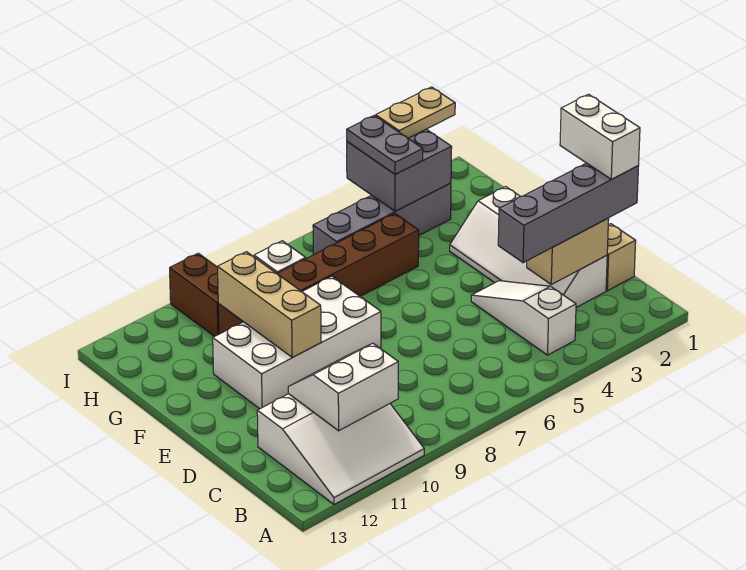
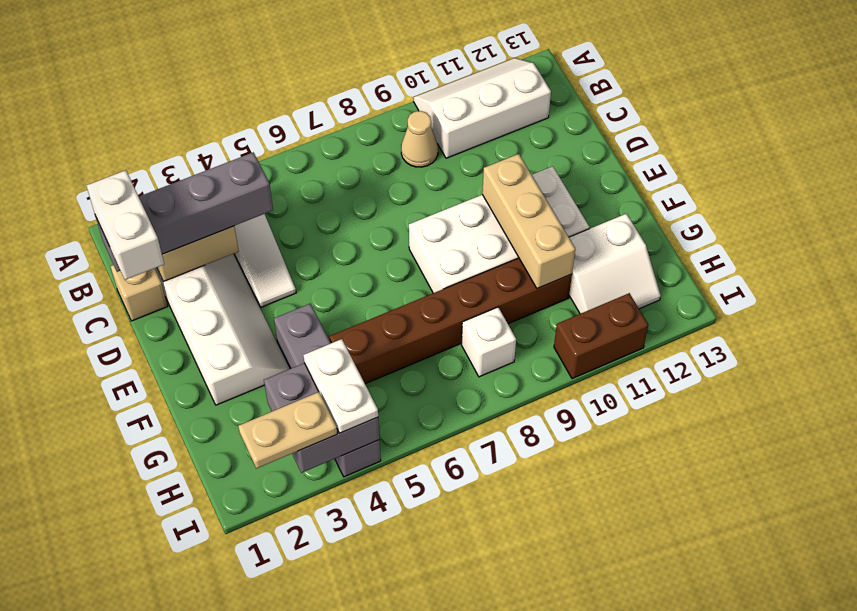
white 3x3 slope [257,394,424,504] -> white 2x3 slope [414,58,551,158]
none -> tan 1x1 cone [401,111,438,167]
white 2x2 slope [288,343,398,431] -> white 2x2 slope moved to [569,214,661,314]
grey 1x4 brick [313,183,451,255] -> grey 1x4 brick turned to [274,304,381,477]
grey 1x2 plate [347,116,423,174] -> white 1x2 plate [303,339,378,433]
brown 1x2 brick [170,253,219,337] -> brown 1x2 brick turned to [554,293,648,379]

